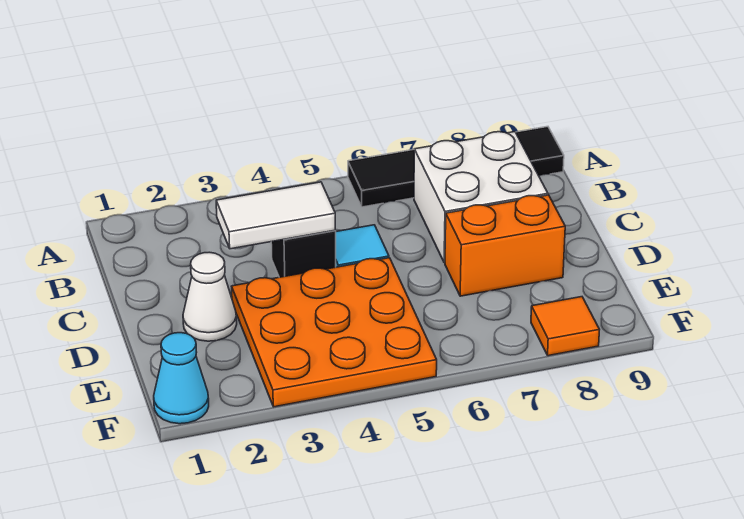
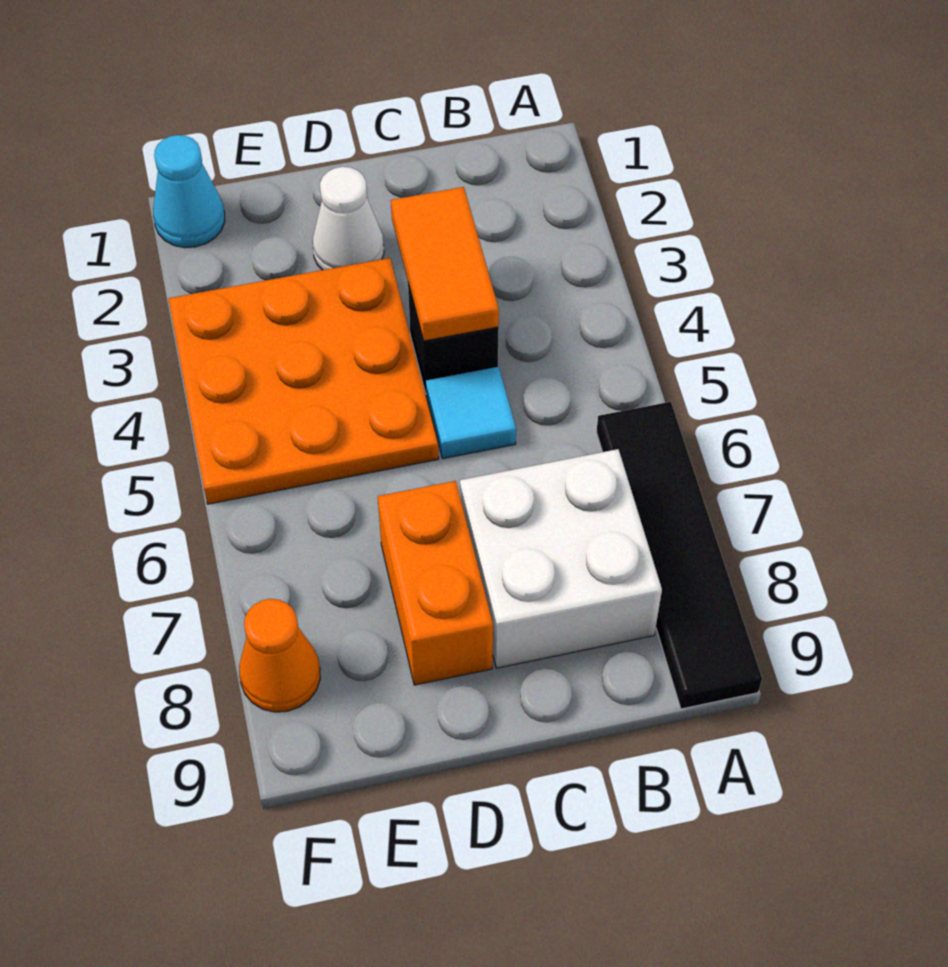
white 1x2 tile [216,182,335,249] -> orange 1x2 tile [391,187,499,341]
orange 1x1 tile [531,297,599,356] -> orange 1x1 cone [239,599,320,712]

